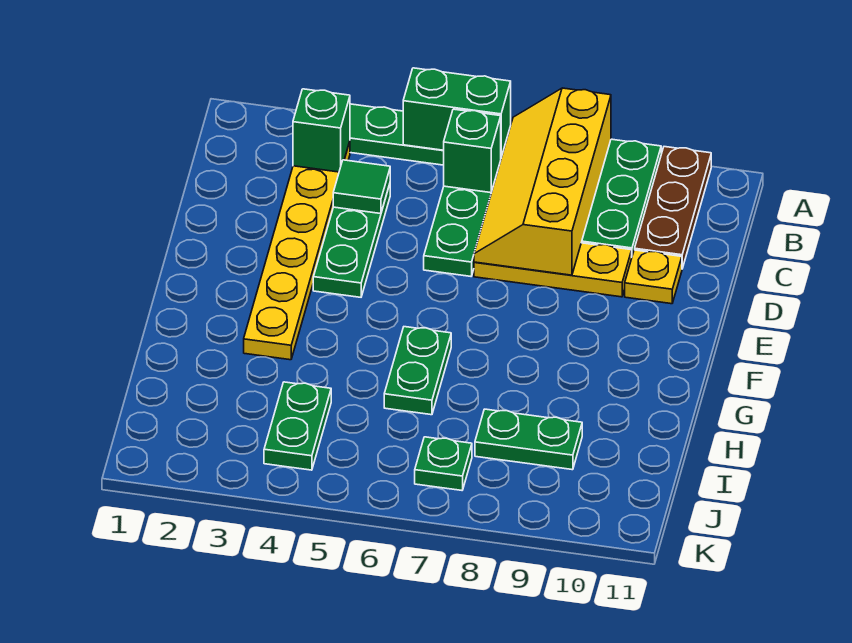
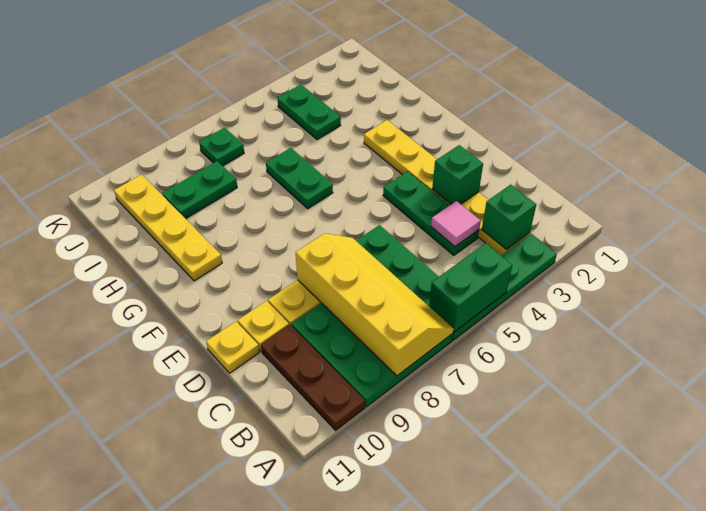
green 1x1 brick [443,109,501,193] -> green 1x1 brick moved to [432,145,483,204]
green 1x1 tile [333,160,390,214] -> pink 1x1 tile [431,201,481,246]
none -> yellow 1x1 plate [206,322,259,373]
none -> yellow 1x4 plate [114,175,222,281]

